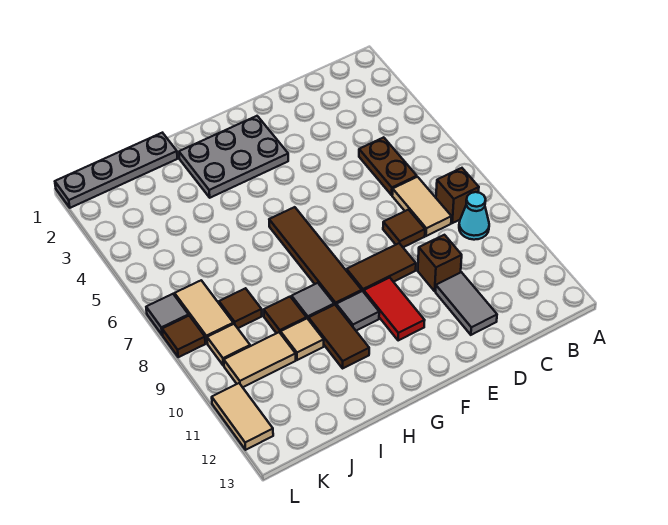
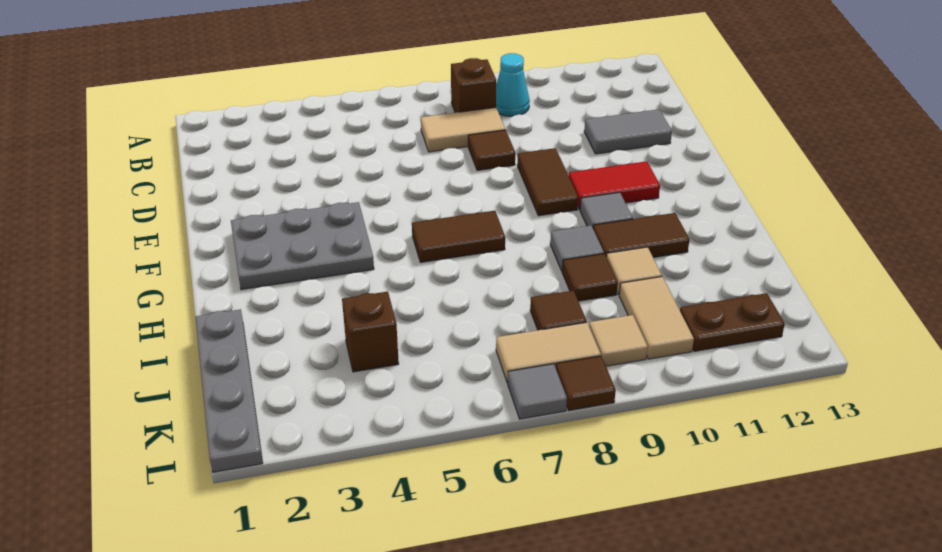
brown 1x2 plate [359,137,417,195] -> brown 1x2 plate moved to [680,293,785,351]
brown 1x1 brick [418,235,462,291] -> brown 1x1 brick moved to [342,292,399,372]
grey 2x3 plate [179,116,288,198] -> grey 2x3 plate turned to [231,202,374,290]
brown 1x4 tile [269,207,362,305] -> brown 1x2 tile [412,211,505,262]
tan 1x2 tile [212,383,273,450] -> none

